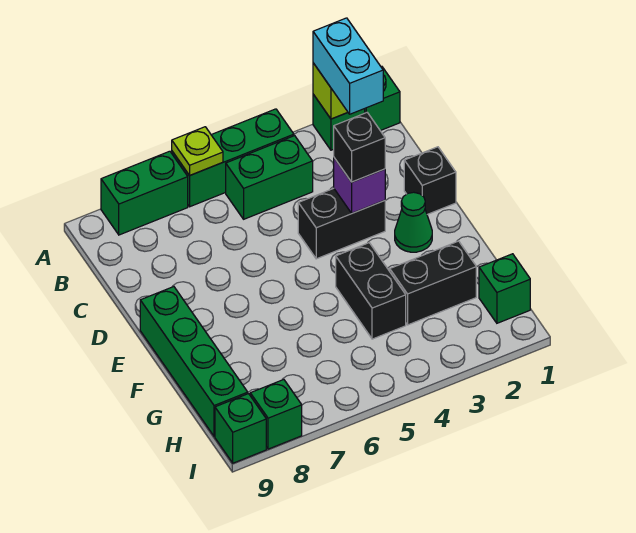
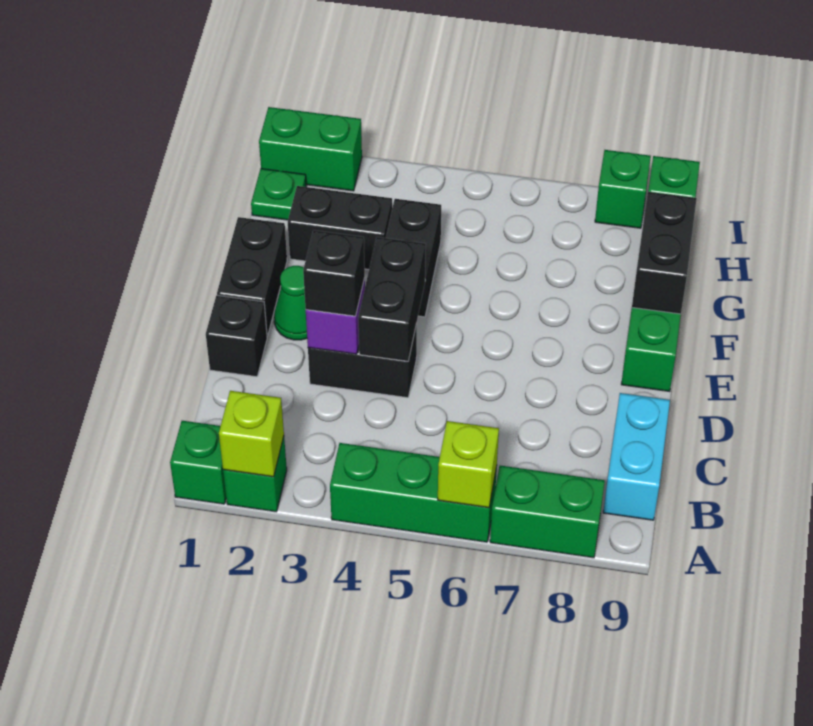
cyan 1x2 brick [313,18,383,114] -> cyan 1x2 brick moved to [603,393,670,520]
lime 1x1 plate [172,127,223,175] -> lime 1x1 brick [438,421,499,508]
green 1x2 brick [226,136,313,219] -> green 1x2 brick moved to [259,107,362,191]
none -> black 1x2 brick [358,237,426,361]
none -> black 1x2 brick [217,217,287,336]
none -> black 1x2 brick [632,192,697,314]
green 1x1 brick [479,254,530,323] -> green 1x1 plate [251,169,306,220]

